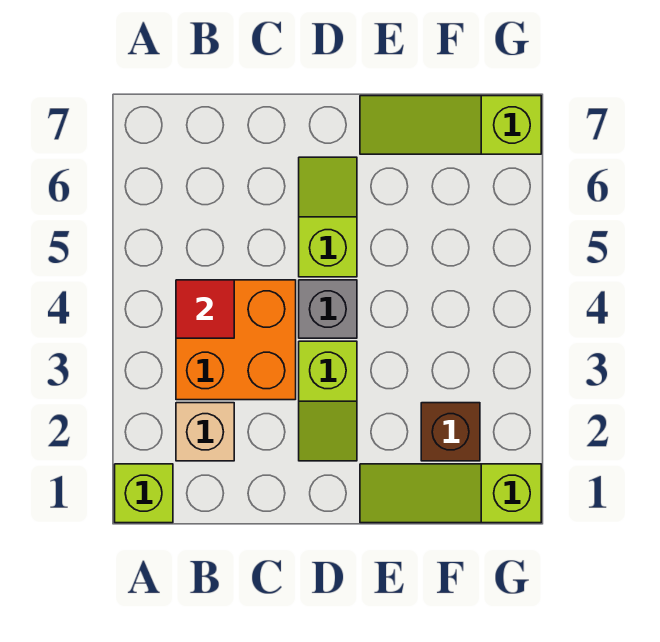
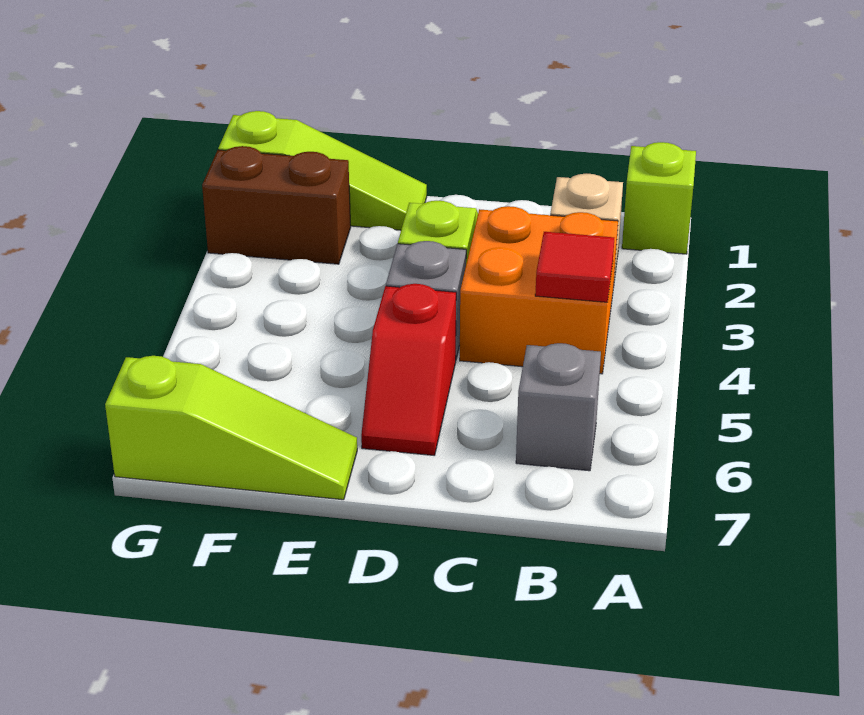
none -> grey 1x1 brick [516,343,601,471]
lime 1x2 slope [299,157,357,277] -> red 1x2 slope [361,284,456,455]
brown 1x1 brick [421,403,480,461] -> brown 1x2 brick [202,146,351,264]

